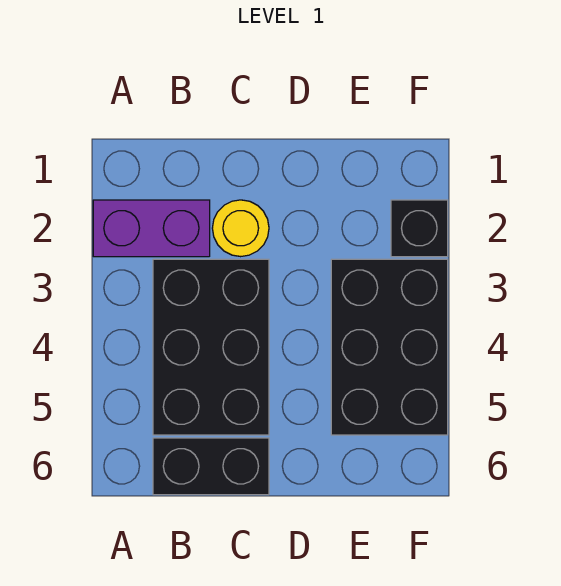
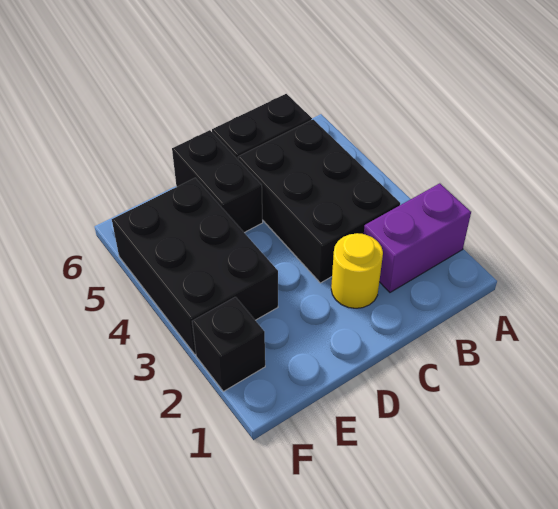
none -> black 1x2 brick [172,130,263,233]

